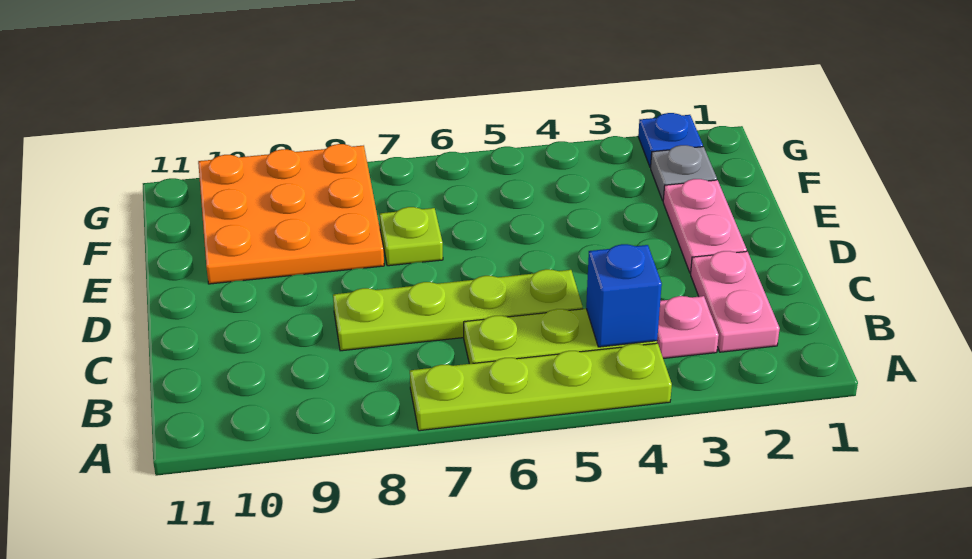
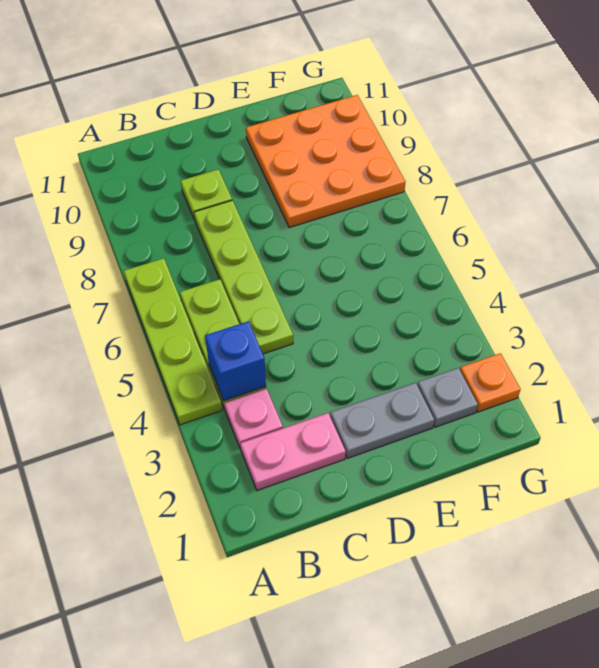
pink 1x2 plate [663,179,747,273] -> grey 1x2 plate [330,383,434,458]
lime 1x1 plate [380,207,443,266] -> lime 1x1 plate moved to [181,169,232,220]
blue 1x1 plate [638,113,703,167] -> orange 1x1 plate [460,353,521,412]

